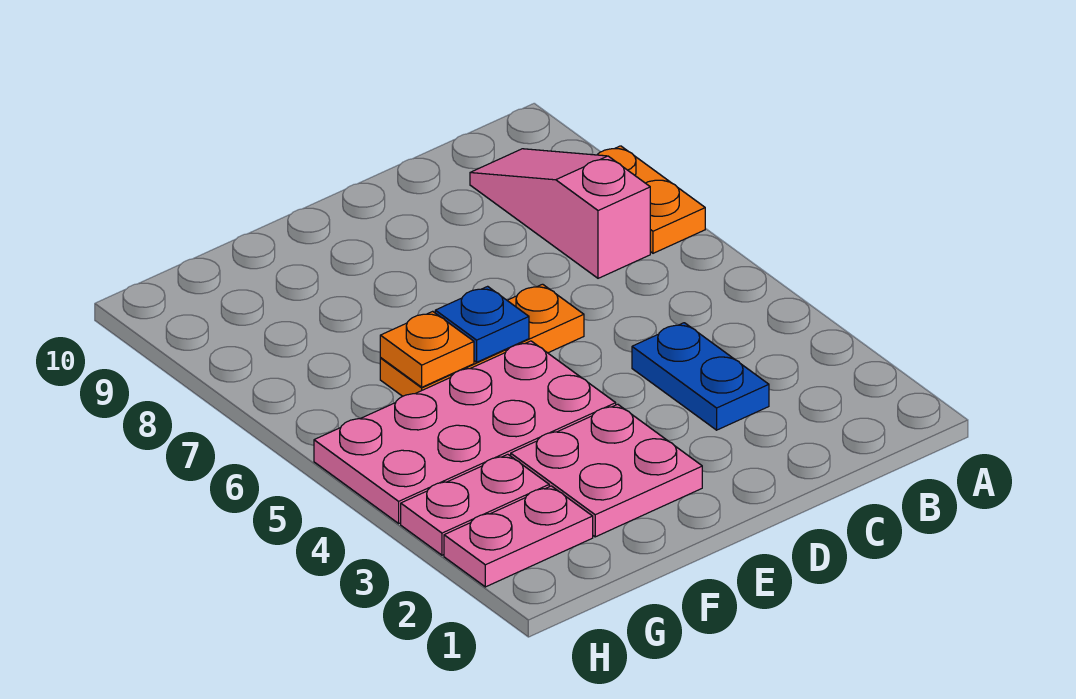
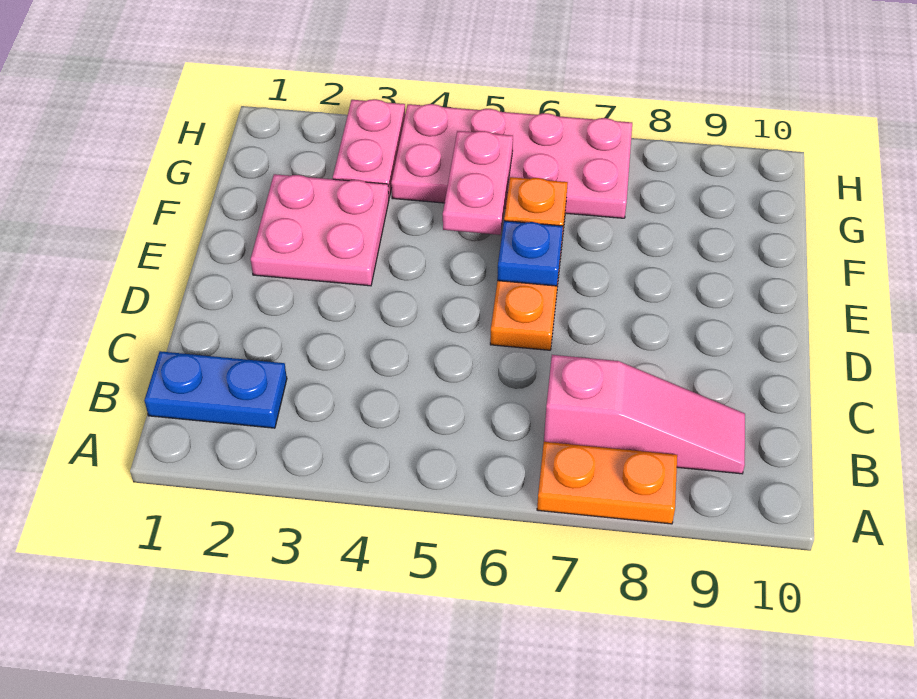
blue 1x2 plate [632,323,769,430] -> blue 1x2 plate moved to [144,351,287,428]
pink 2x4 plate [314,341,616,523] -> pink 2x4 plate turned to [391,104,632,218]
pink 1x2 plate [444,486,593,587] -> pink 1x2 plate moved to [443,131,513,235]

